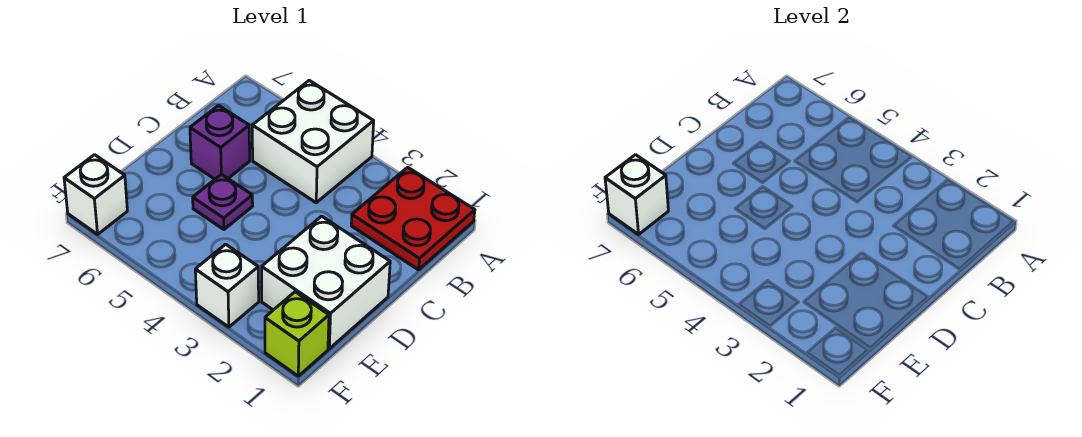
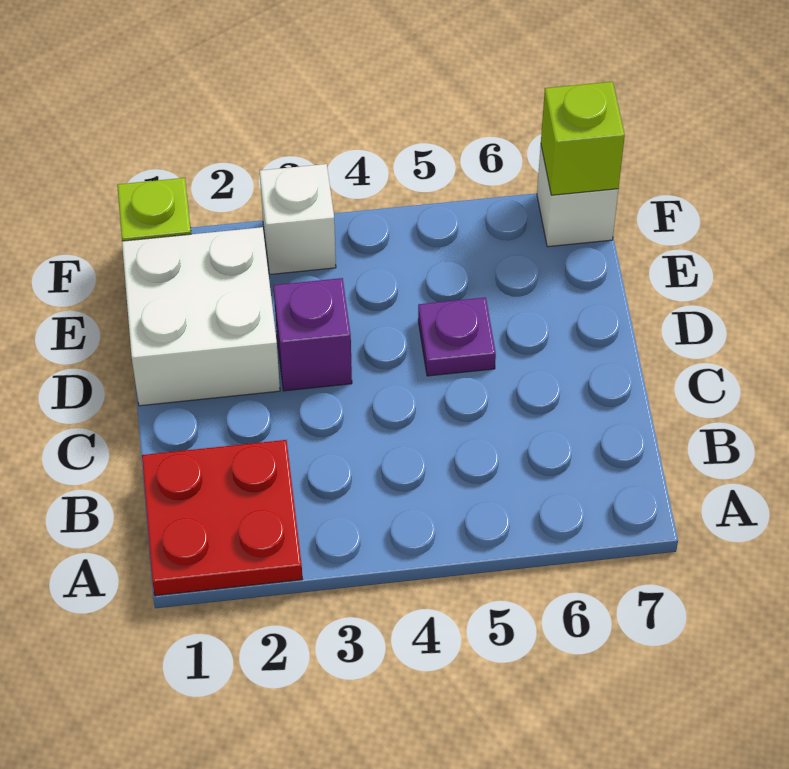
white 2x2 brick [252,80,374,203] -> none
purple 1x1 brick [190,105,250,179] -> purple 1x1 brick moved to [273,278,352,391]
white 1x1 brick [605,155,668,234] -> lime 1x1 brick [541,82,625,195]

